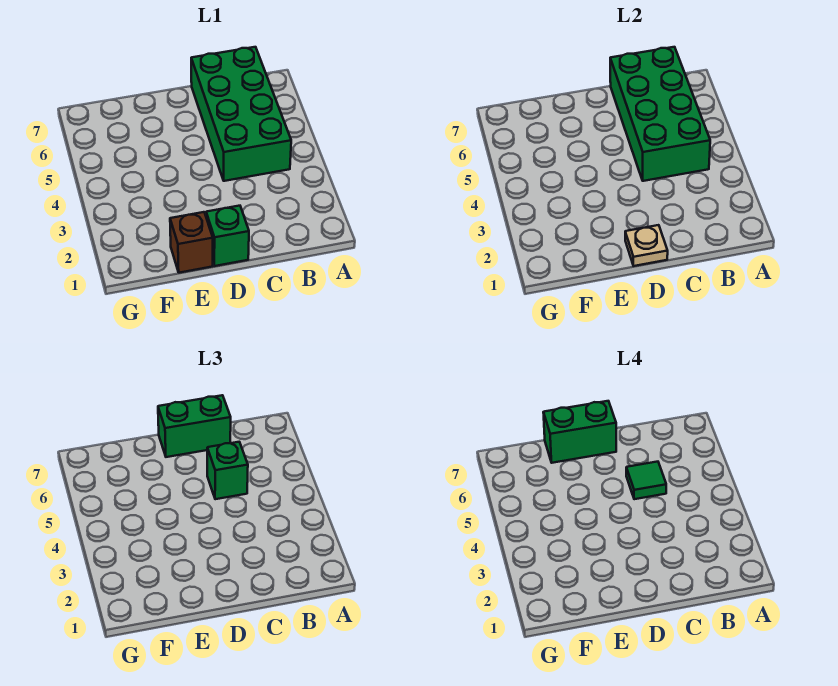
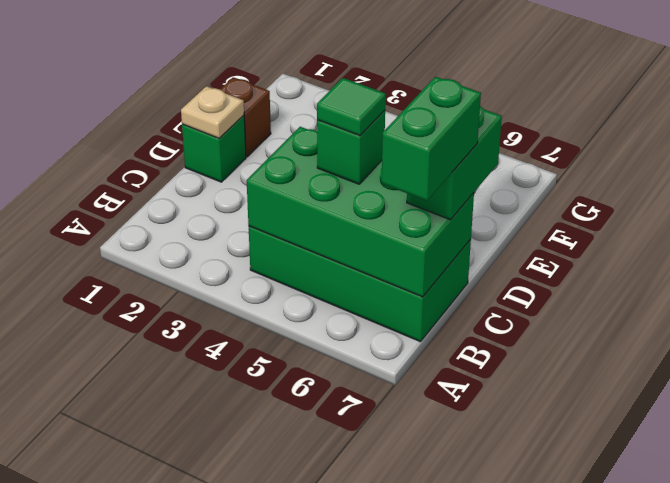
green 1x2 brick [543,401,616,463] -> green 1x2 brick moved to [382,77,481,201]

